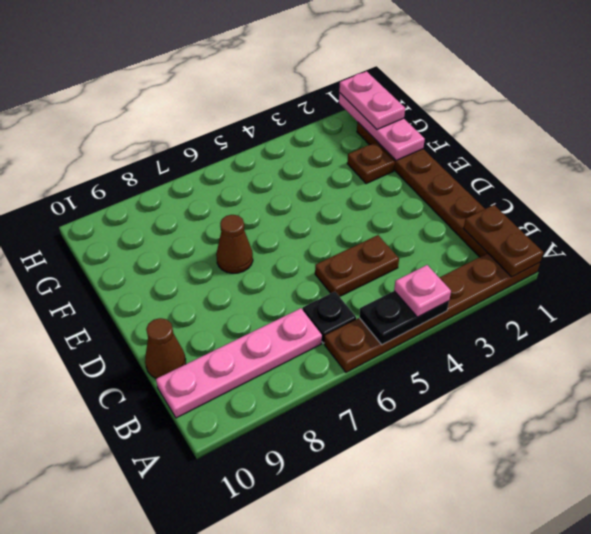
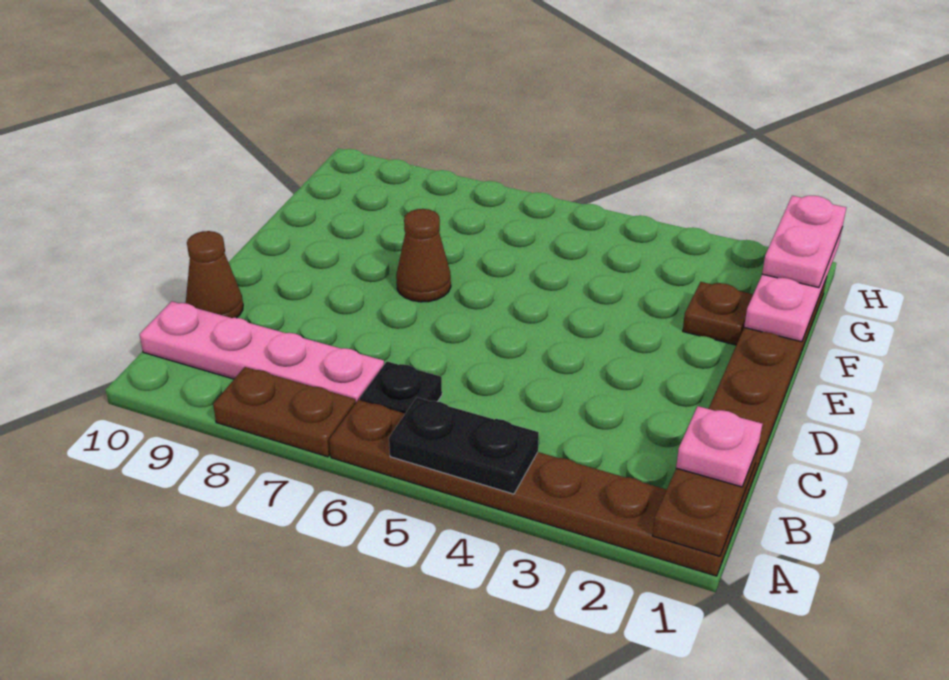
pink 1x1 plate [394,265,451,317] -> pink 1x1 plate moved to [676,406,762,487]
brown 1x2 plate [315,235,399,297] -> brown 1x2 plate moved to [213,367,356,457]

